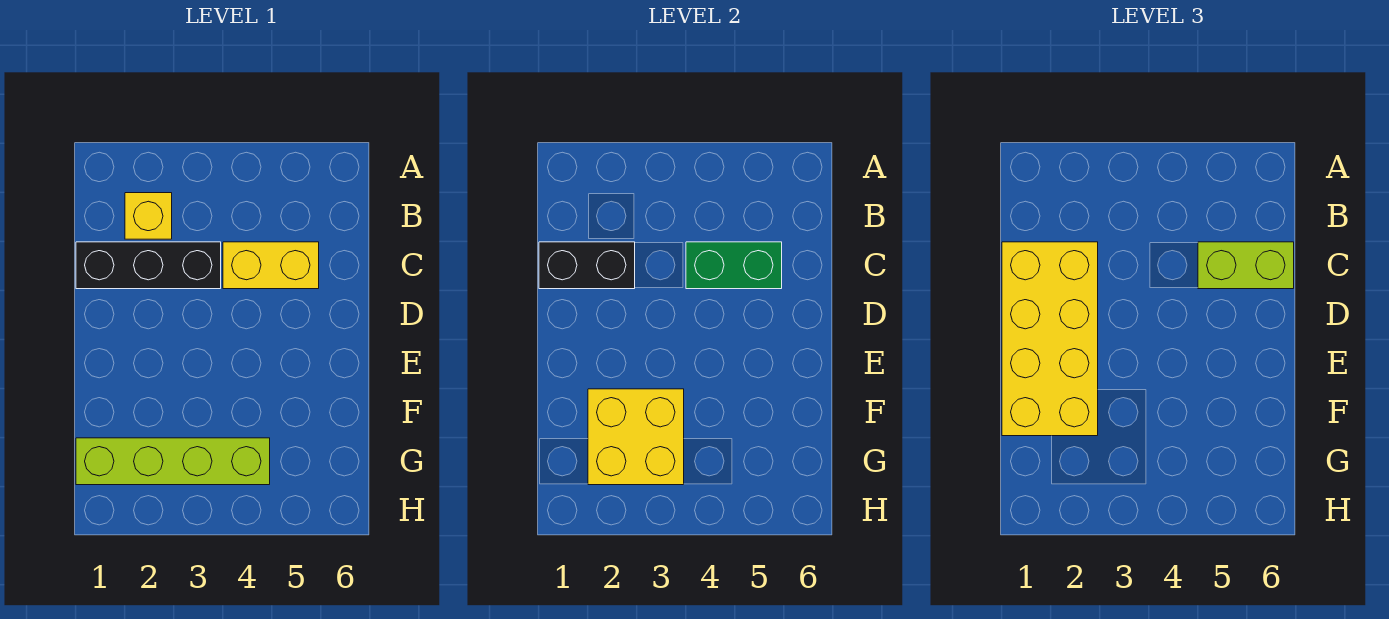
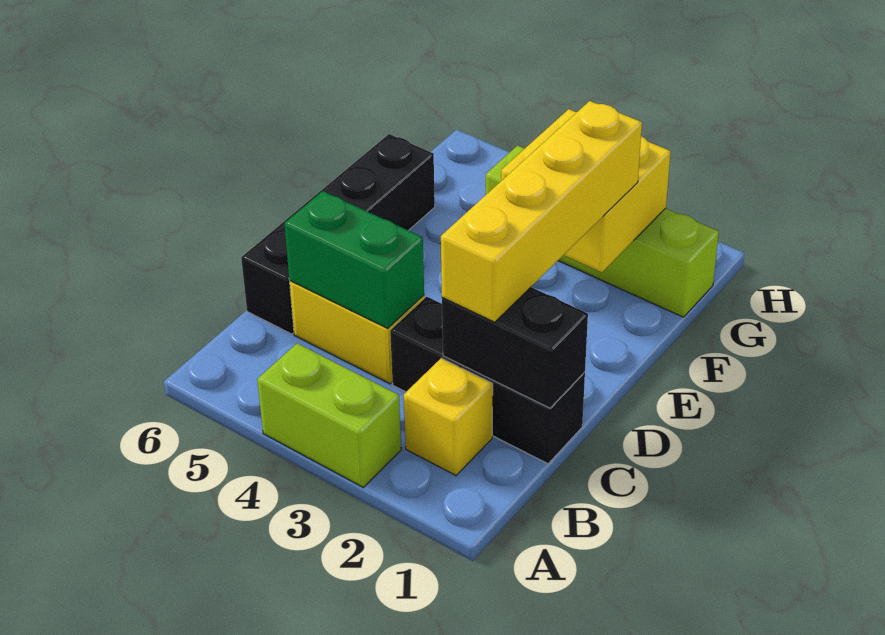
yellow 2x4 brick [1002,242,1098,436] -> yellow 1x4 brick [441,101,642,322]
lime 1x2 brick [1198,242,1294,289] -> lime 1x2 brick moved to [257,343,401,487]
none -> black 1x4 brick [241,134,435,334]

